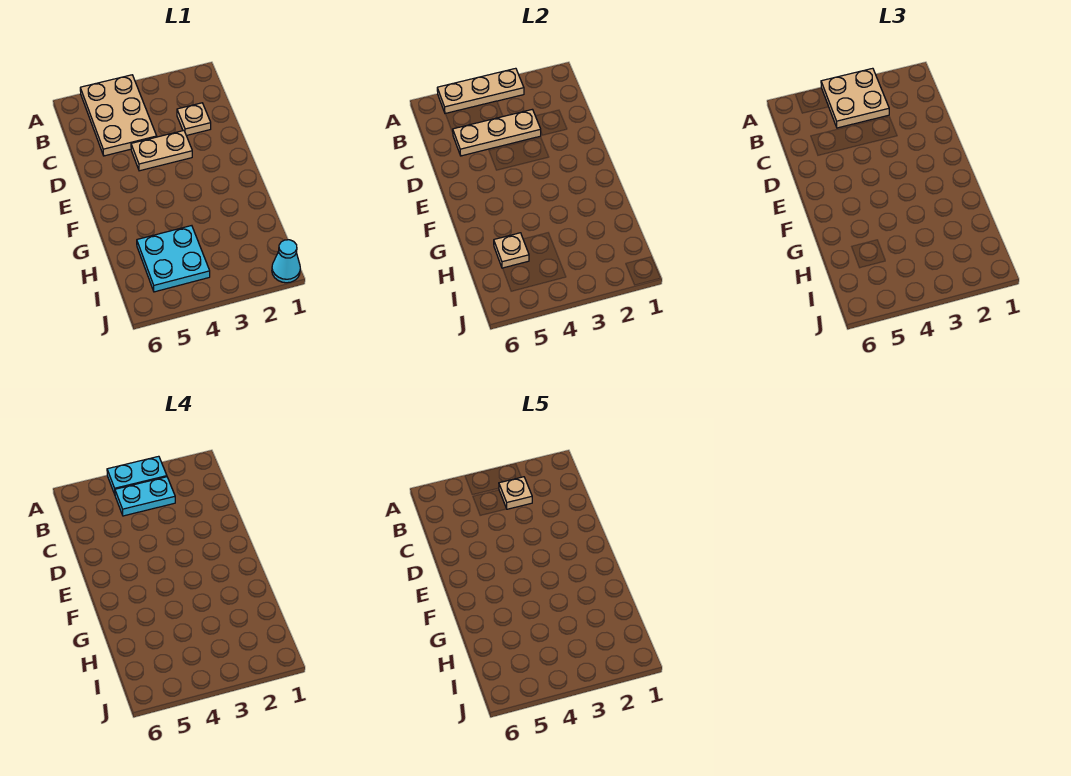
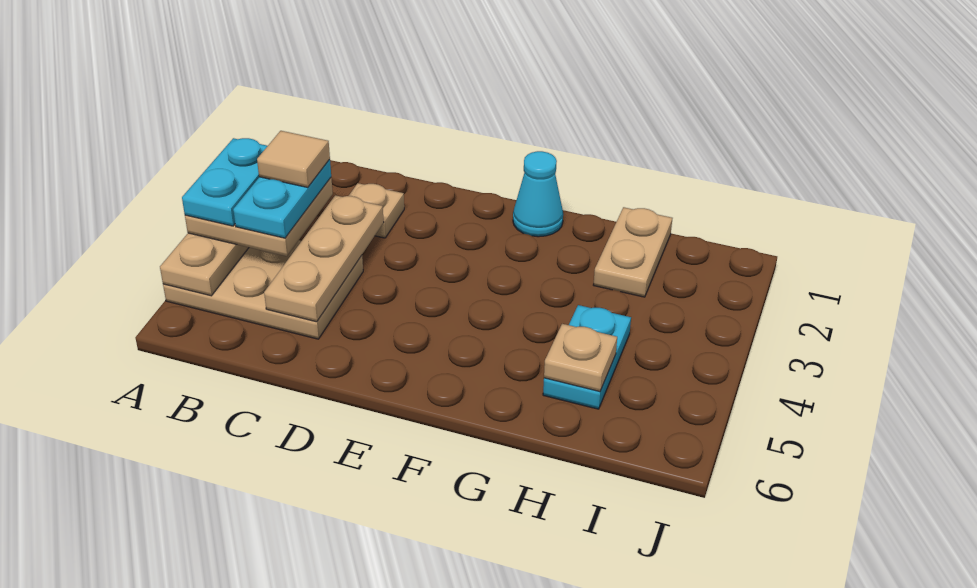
tan 1x1 plate [499,477,532,509] -> tan 1x1 tile [257,131,330,187]
tan 1x2 plate [131,131,192,171] -> tan 1x2 plate moved to [594,207,672,297]
cyan 2x2 plate [137,226,210,292] -> cyan 1x2 plate [543,305,631,409]
cyan 1x1 cone [272,240,300,283] -> cyan 1x1 cone moved to [513,151,563,237]

